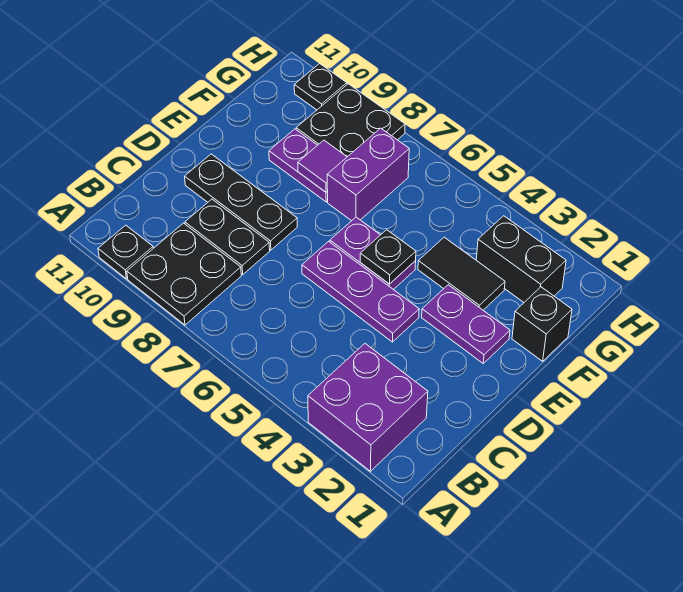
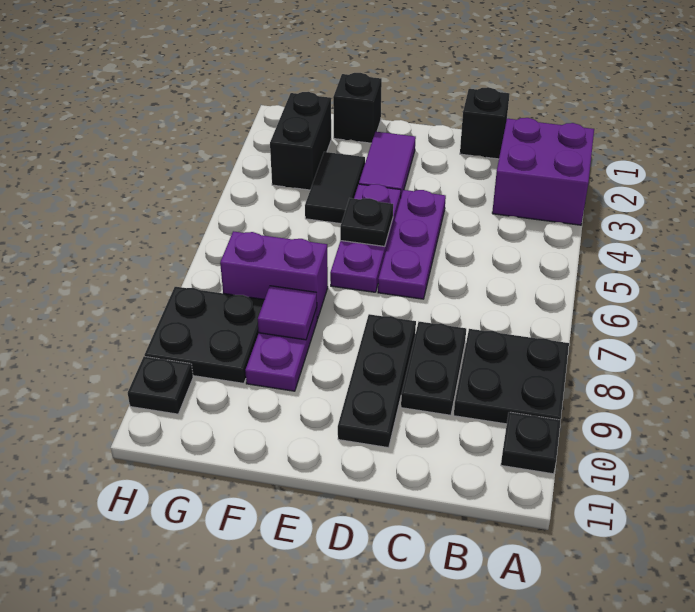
none -> black 1x1 brick [460,87,509,159]
purple 1x2 plate [422,285,510,363] -> purple 1x2 tile [359,132,416,195]
purple 1x2 plate [330,217,416,290] -> purple 1x3 plate [330,184,401,292]

